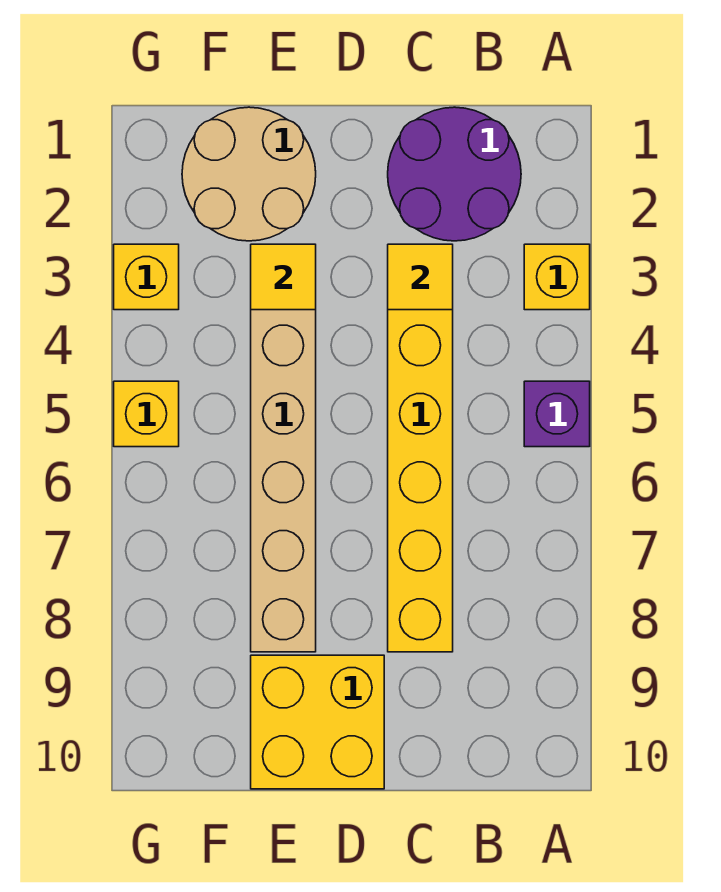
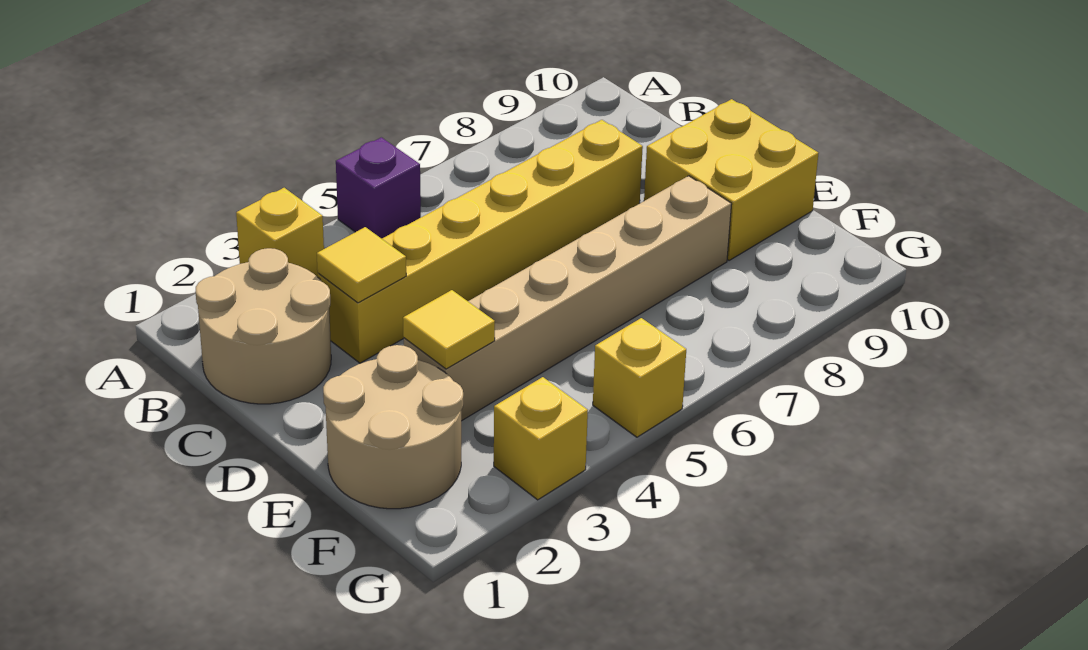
purple 2x2 round brick [388,107,521,241] -> tan 2x2 round brick [195,248,331,404]

